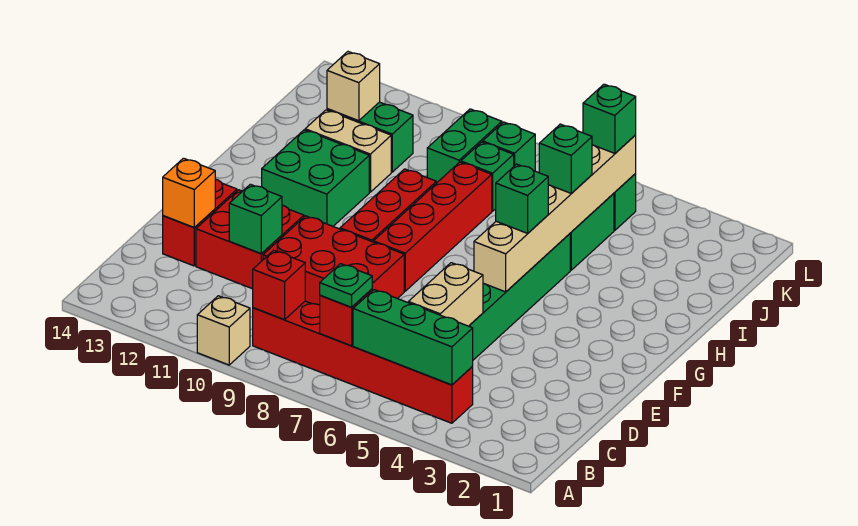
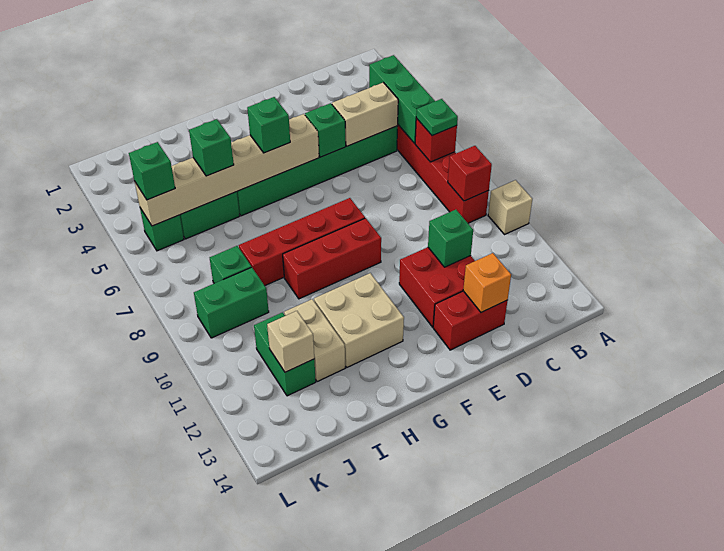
red 2x3 brick [263,216,404,305] -> none
green 2x2 brick [262,130,369,226] -> tan 2x2 brick [314,273,404,367]
green 1x1 brick [483,122,535,171] -> green 1x1 brick moved to [305,103,346,157]

